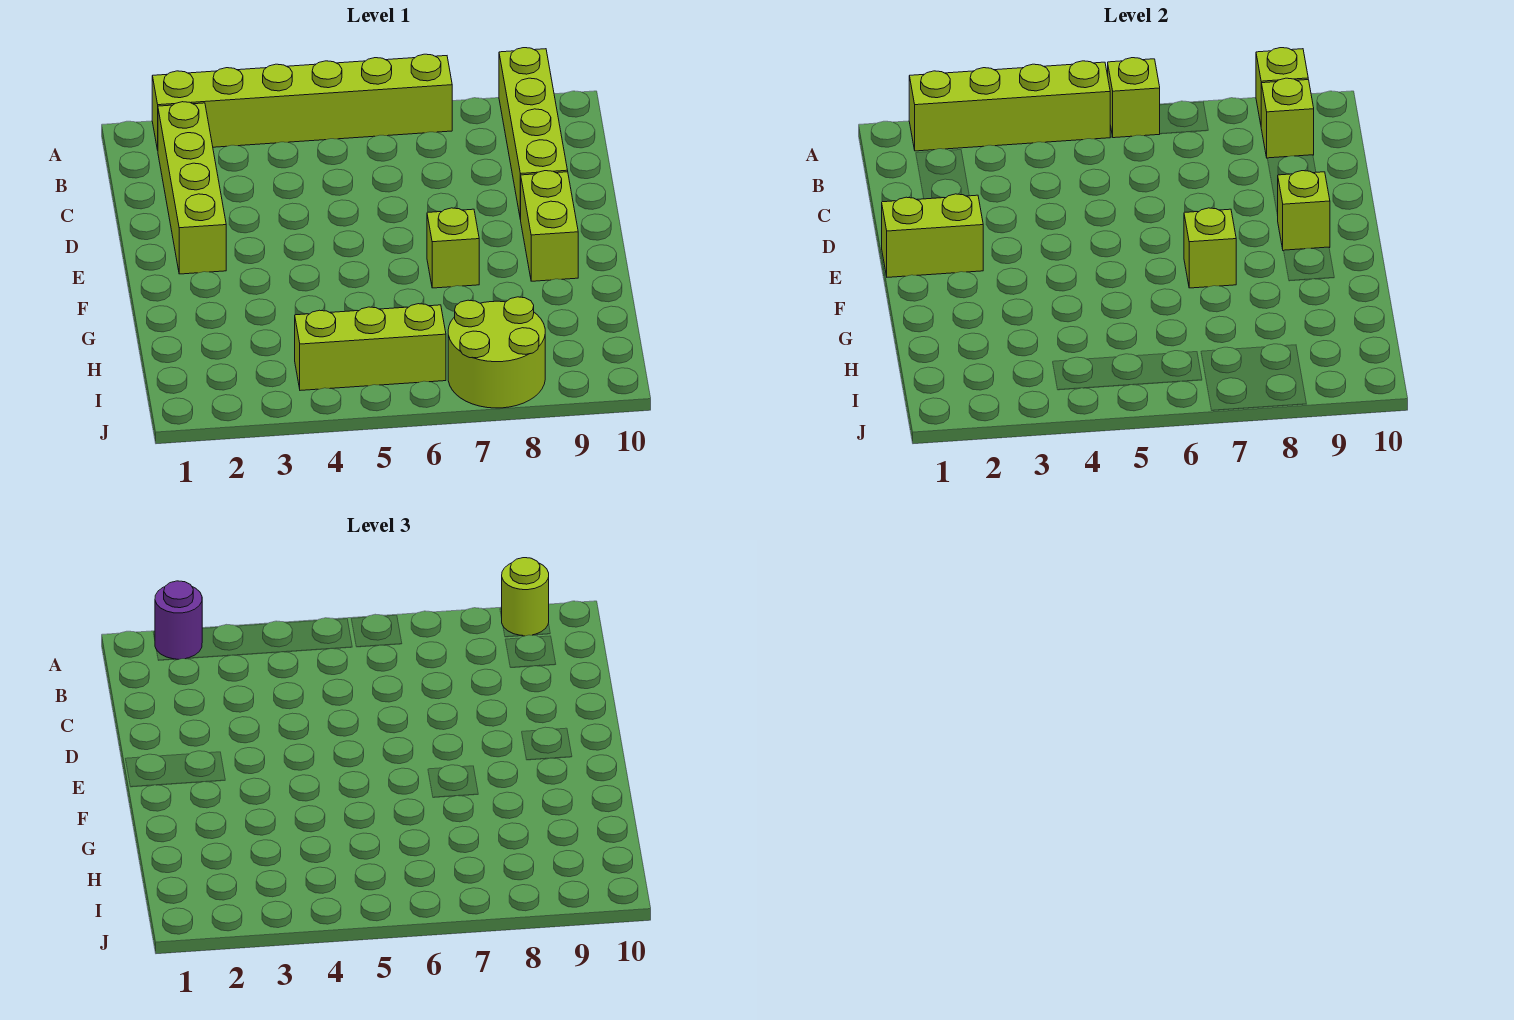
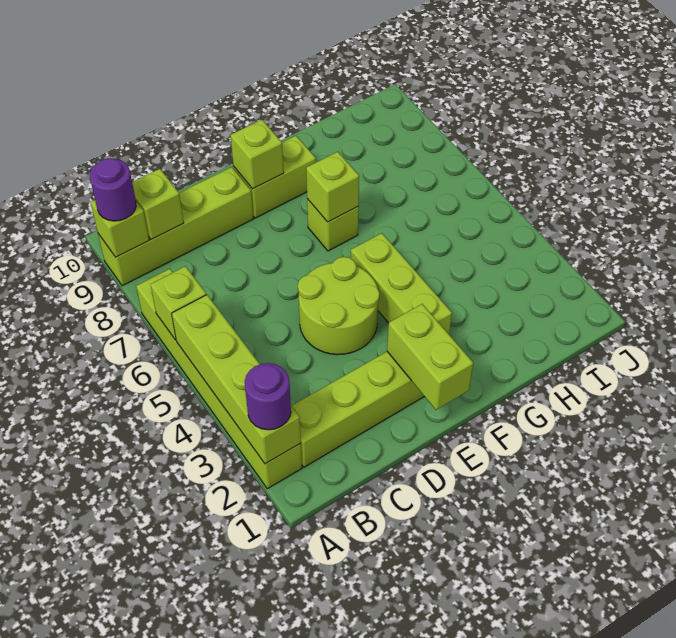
lime 1x1 round brick [502,558,549,636] -> purple 1x1 round brick [90,158,136,221]
lime 1x3 brick [295,304,446,390] -> lime 1x3 brick moved to [351,233,452,334]
lime 2x2 round brick [448,297,545,408] -> lime 2x2 round brick moved to [298,257,380,355]

